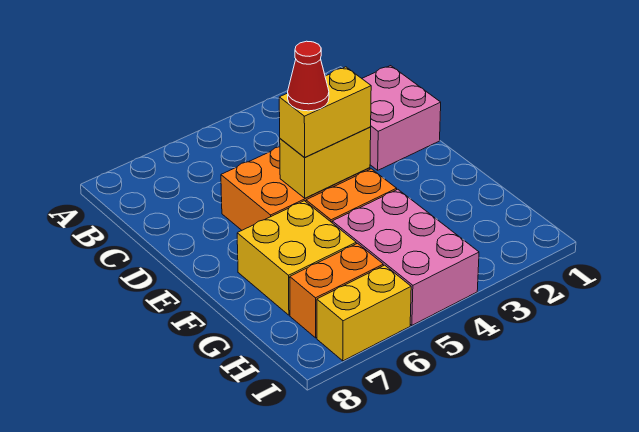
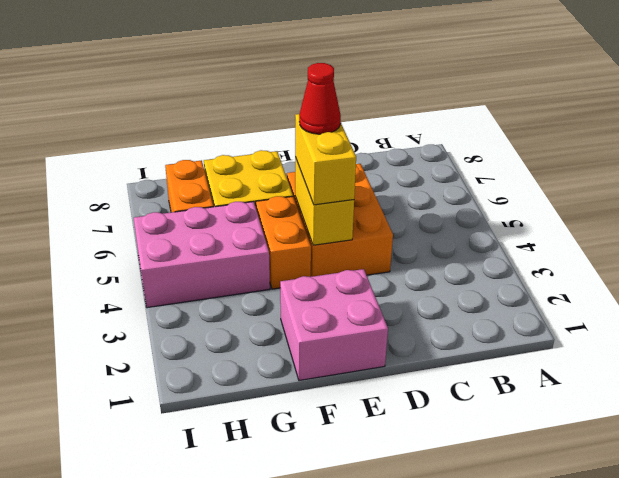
pink 2x2 brick [362,66,441,170] -> pink 2x2 brick moved to [280,269,388,381]
yellow 1x2 brick [317,265,411,361] -> none

